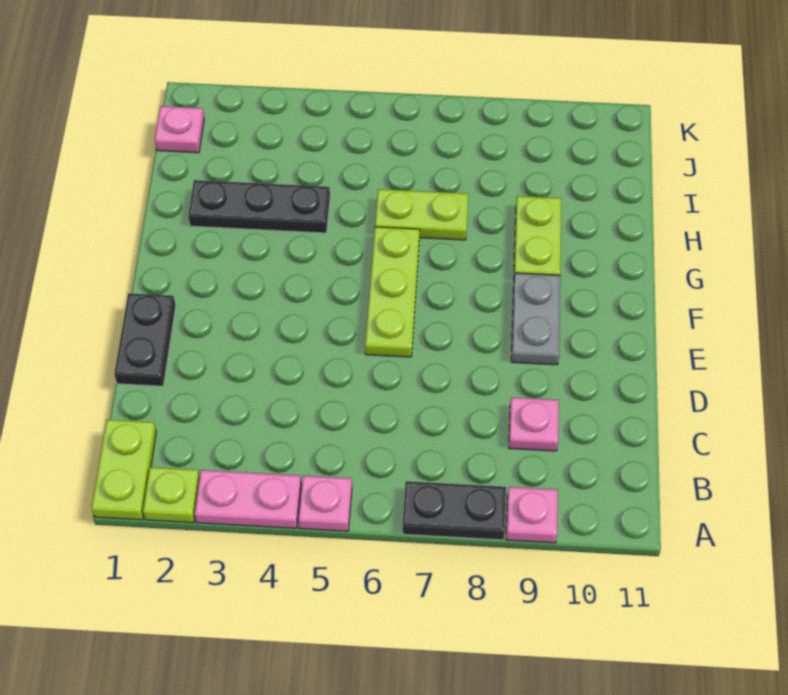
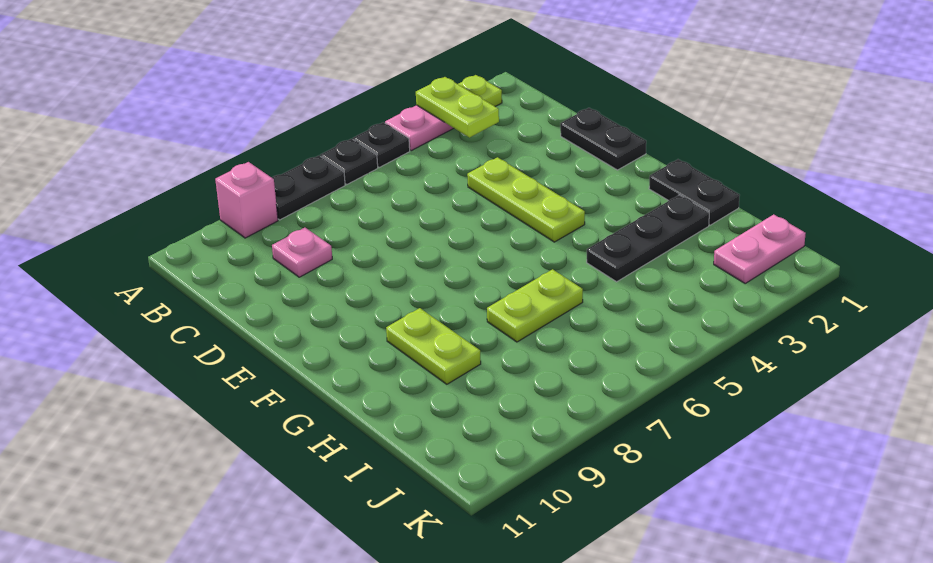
lime 1x2 plate [91,420,156,520] -> lime 1x2 plate moved to [416,77,499,138]
pink 1x1 plate [298,476,352,531] -> black 1x1 plate [353,122,410,167]
none -> black 1x1 plate [321,139,378,184]
pink 1x1 plate [506,487,558,543] -> pink 1x1 brick [215,162,278,238]
lime 1x3 plate [365,227,420,357] -> lime 1x3 plate moved to [467,157,585,242]
grey 1x2 plate [511,273,560,365] -> none
none -> black 1x2 plate [649,159,740,225]
pink 1x1 plate [155,106,204,153] -> pink 1x2 plate [714,214,806,283]

